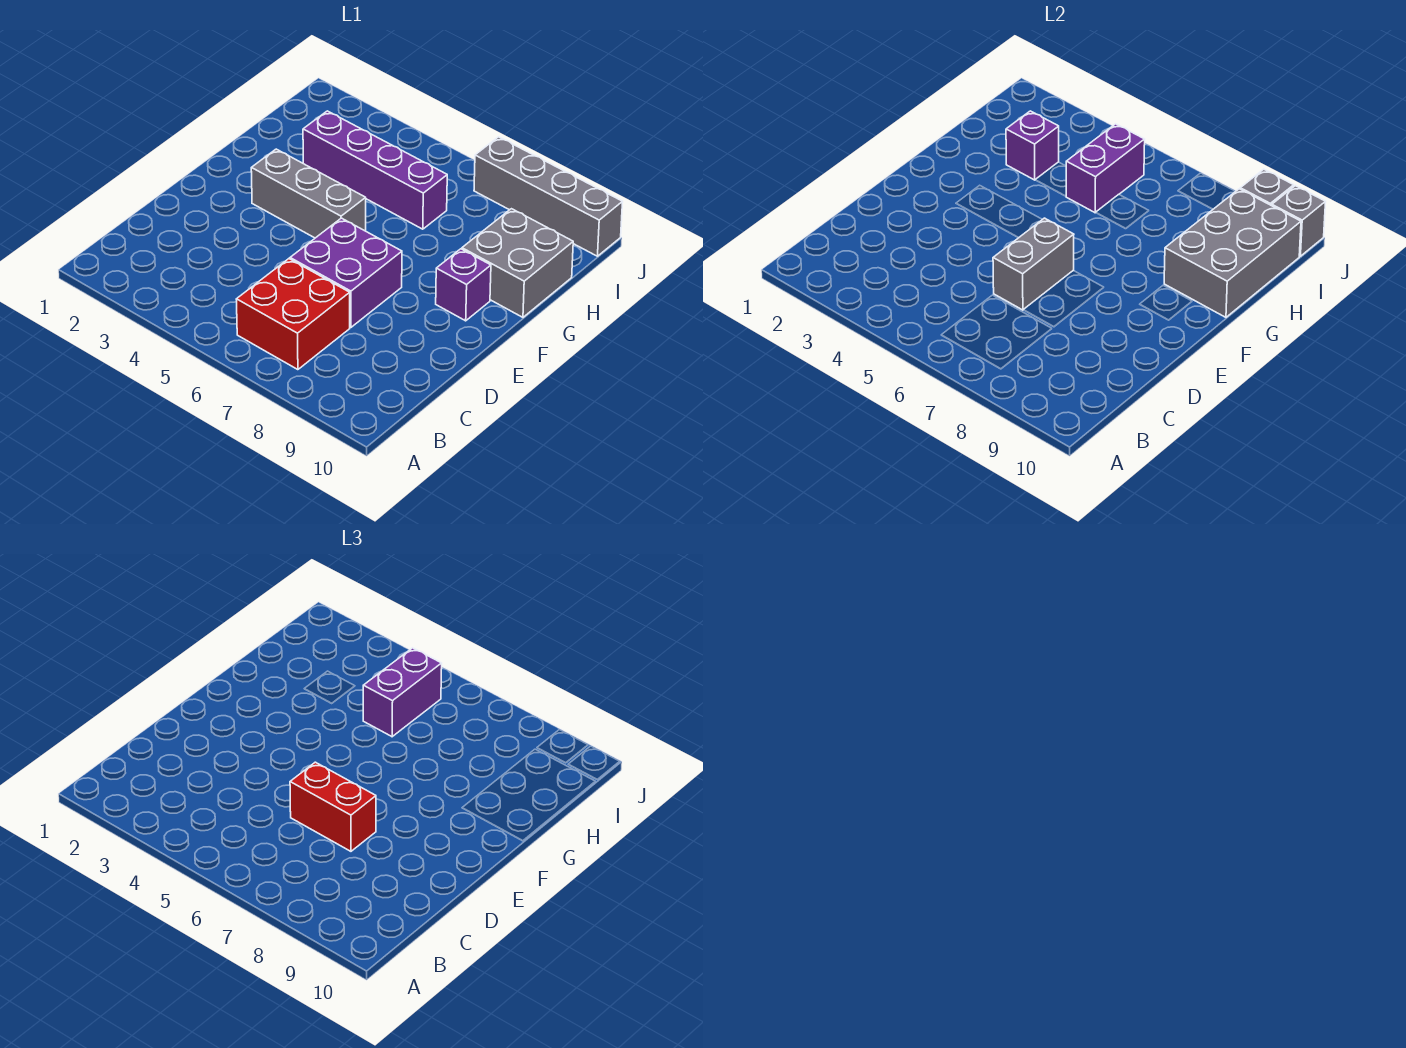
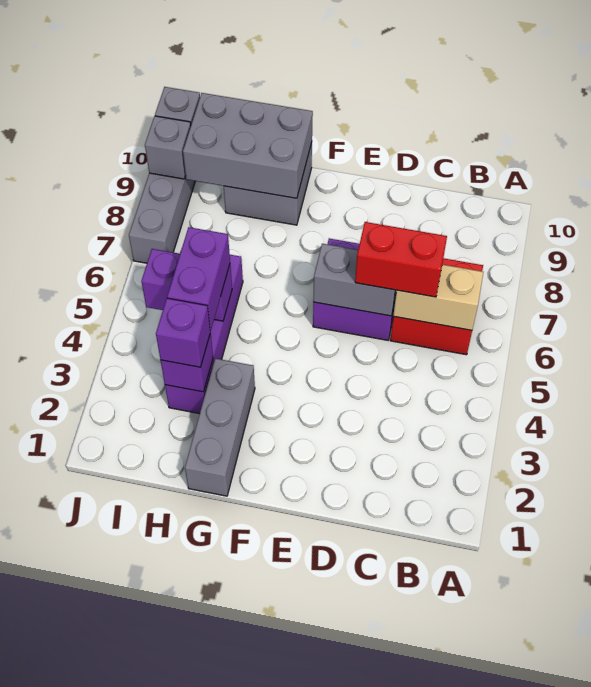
none -> tan 1x2 brick [393,265,483,330]
red 1x2 brick [290,762,376,851] -> red 1x2 brick turned to [355,222,447,297]
grey 1x3 brick [251,149,366,238] -> grey 1x3 brick moved to [185,358,255,496]
purple 1x1 brick [436,249,491,321] -> purple 1x1 brick moved to [156,298,210,367]
purple 1x2 brick [363,648,442,737] -> purple 1x2 brick turned to [167,227,230,331]

